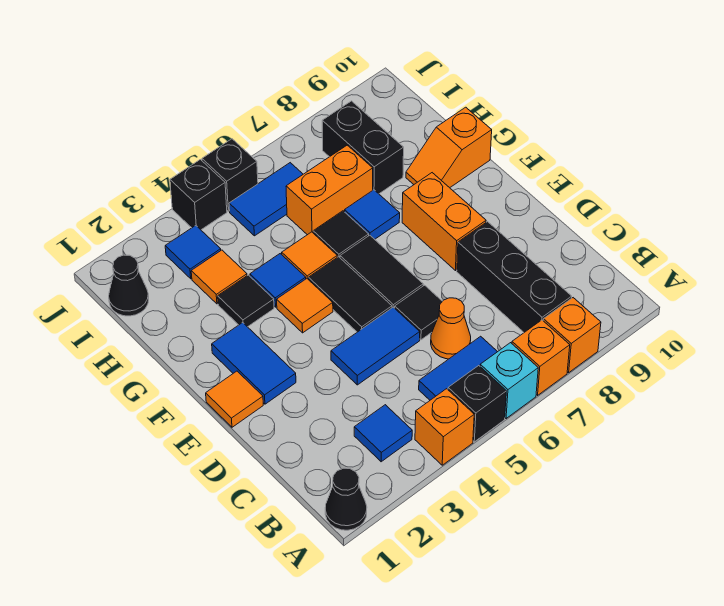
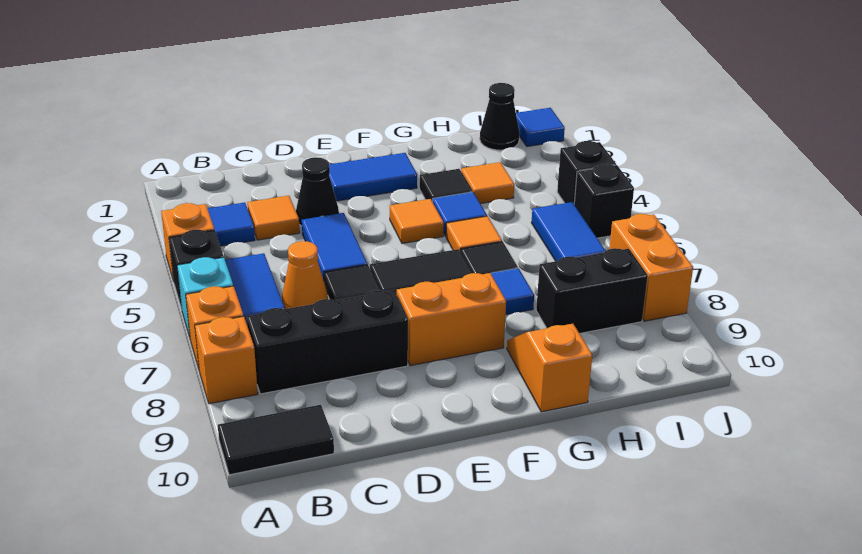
black 1x1 cone [325,468,367,530] -> black 1x1 cone moved to [296,157,339,226]
orange 1x1 tile [206,371,263,427] -> orange 1x1 tile moved to [247,196,300,240]
black 1x2 tile [309,257,392,332] -> black 1x2 tile moved to [218,405,334,475]
orange 1x2 brick [286,145,373,235] -> orange 1x2 brick moved to [609,214,693,321]
blue 1x1 tile [165,225,221,279] -> blue 1x1 tile moved to [516,108,565,147]

